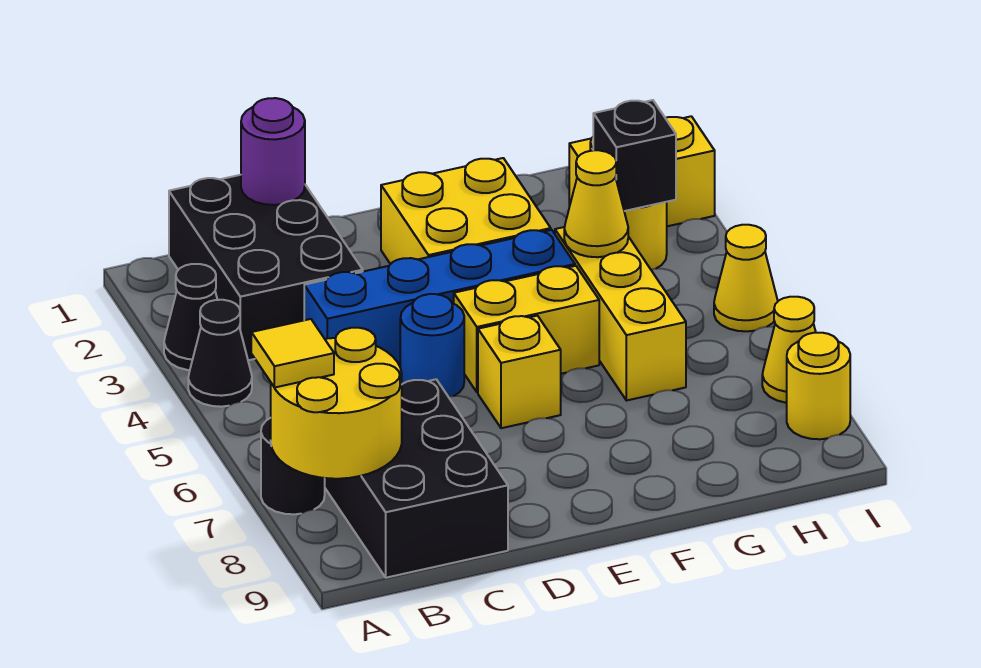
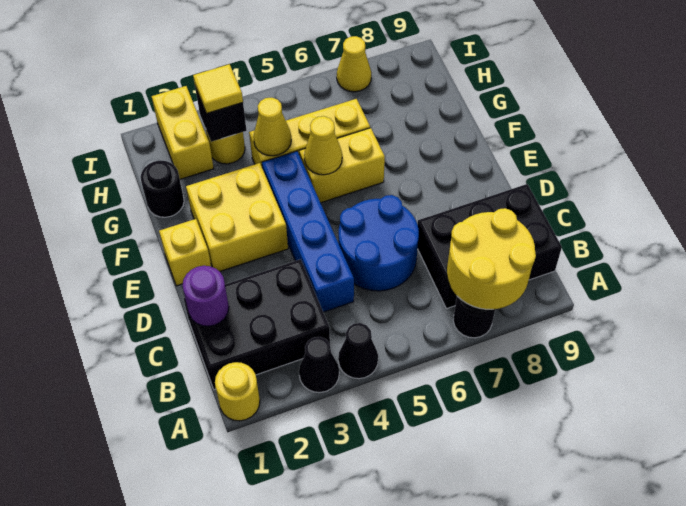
yellow 1x1 tile [251,319,334,388] -> yellow 1x1 tile moved to [193,64,243,114]
blue 1x1 round brick [400,294,464,397] -> blue 2x2 round brick [339,195,419,291]
yellow 1x2 brick [454,266,599,392] -> yellow 1x2 brick turned to [299,128,385,203]
yellow 1x1 brick [478,316,561,428] -> yellow 1x1 brick moved to [159,219,211,286]
none -> black 1x1 round brick [141,161,184,217]
yellow 1x1 cone [714,225,778,331] -> yellow 1x1 cone moved to [304,116,342,175]
yellow 1x1 round brick [787,333,850,439] -> yellow 1x1 round brick moved to [215,362,260,421]

